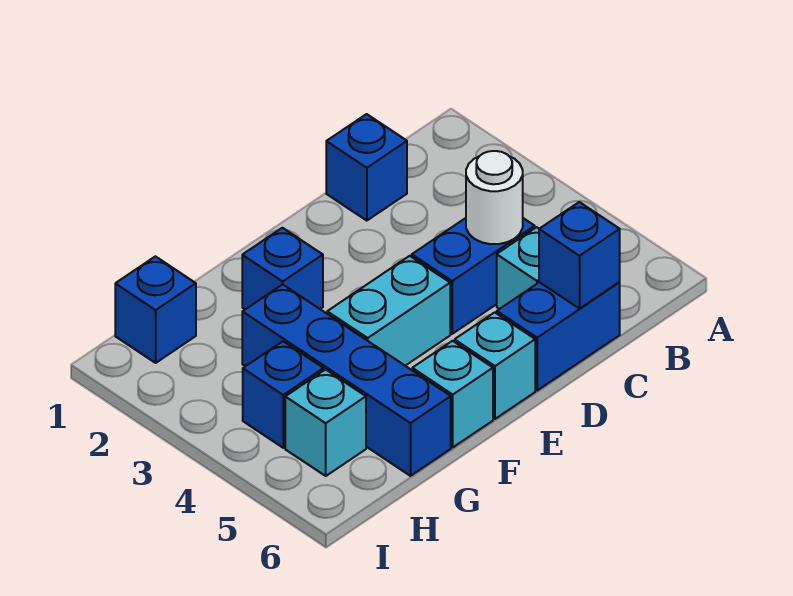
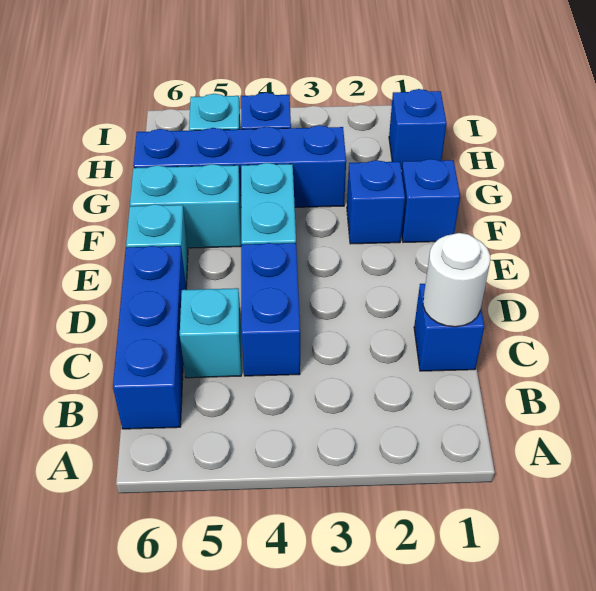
white 1x1 round brick [466,151,523,244] -> white 1x1 round brick moved to [423,233,490,327]
blue 1x2 brick [497,282,620,390] -> blue 1x3 brick [113,246,186,429]
blue 1x1 brick [539,202,620,309] -> blue 1x1 brick moved to [402,159,460,242]
cyan 1x1 brick [412,341,493,447] -> cyan 1x2 brick [130,164,241,248]

